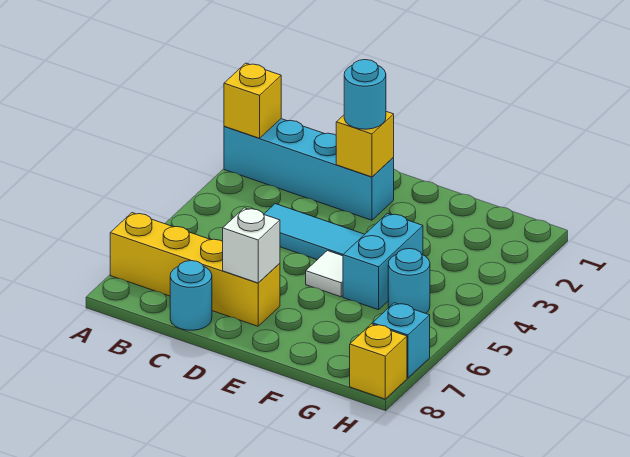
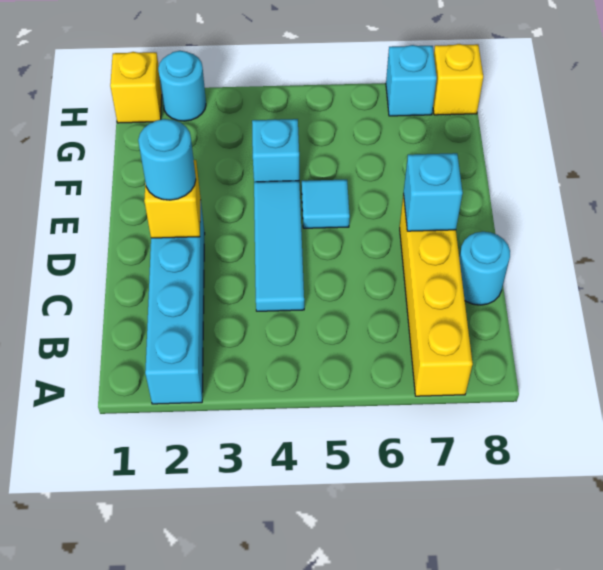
yellow 1x1 brick [224,63,281,138] -> yellow 1x1 brick moved to [110,52,162,123]
white 1x1 brick [223,208,280,283] -> cyan 1x1 brick [404,153,463,231]
white 1x1 tile [306,251,343,297] -> cyan 1x1 tile [302,180,350,228]
cyan 1x2 brick [343,213,423,310] -> cyan 1x1 brick [252,119,299,182]
cyan 1x1 round brick [388,249,430,313] -> cyan 1x1 round brick moved to [158,51,206,121]

